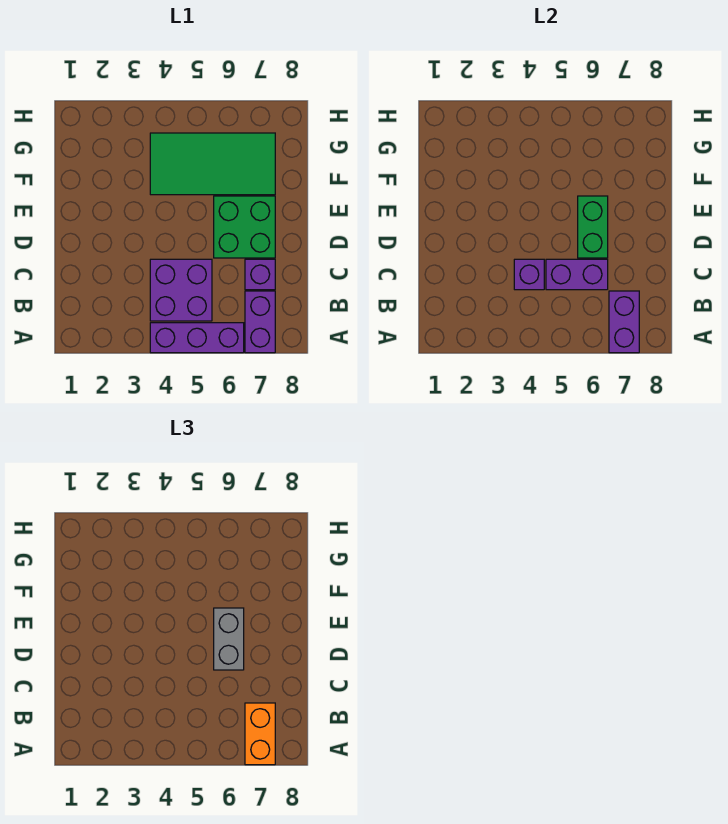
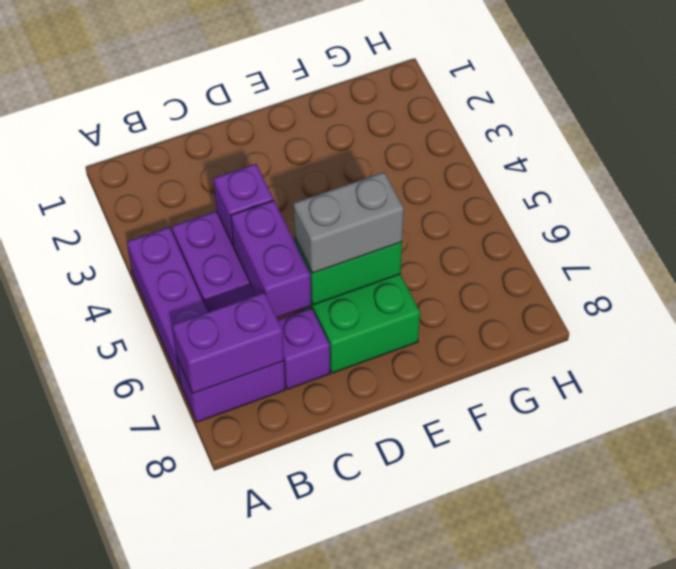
orange 1x2 brick [245,703,275,765] -> none
green 2x4 tile [150,133,275,195] -> none

